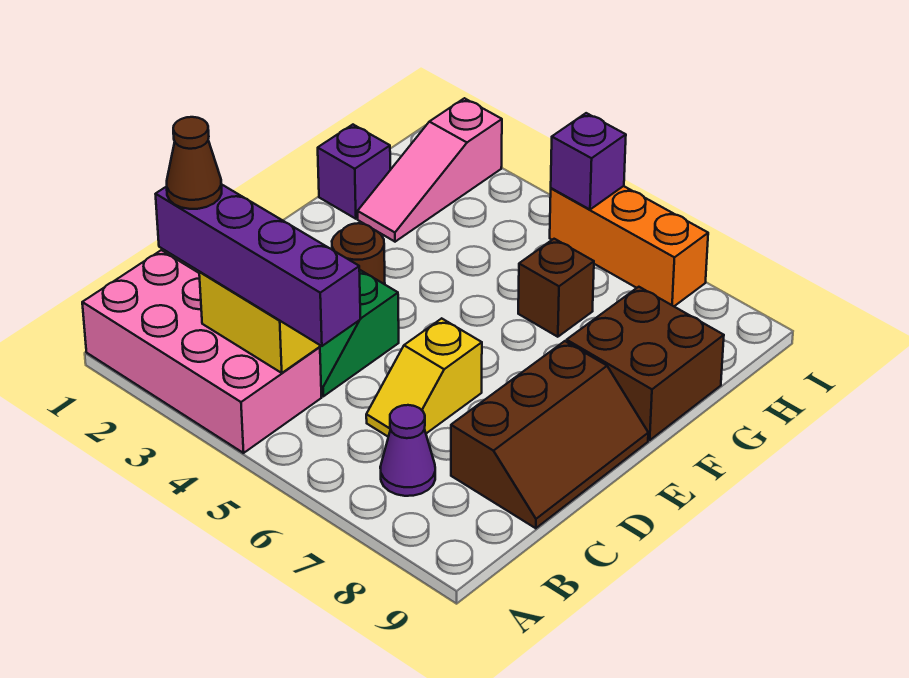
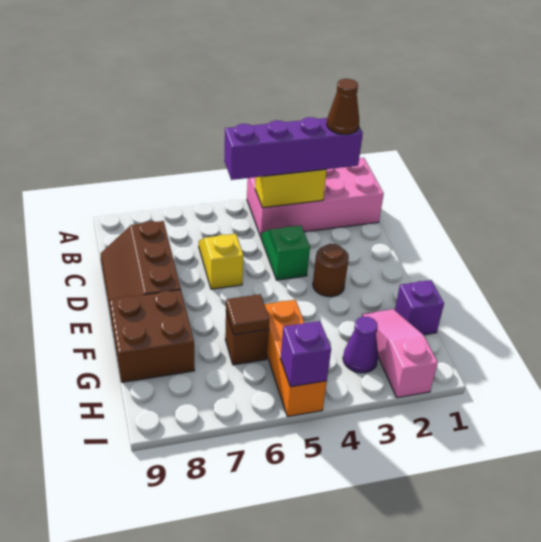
purple 1x1 cone [380,405,435,496] -> purple 1x1 cone moved to [343,317,378,373]
none -> brown 1x1 tile [226,294,269,335]
orange 1x3 brick [550,186,708,306] -> orange 1x3 brick turned to [264,300,327,417]

